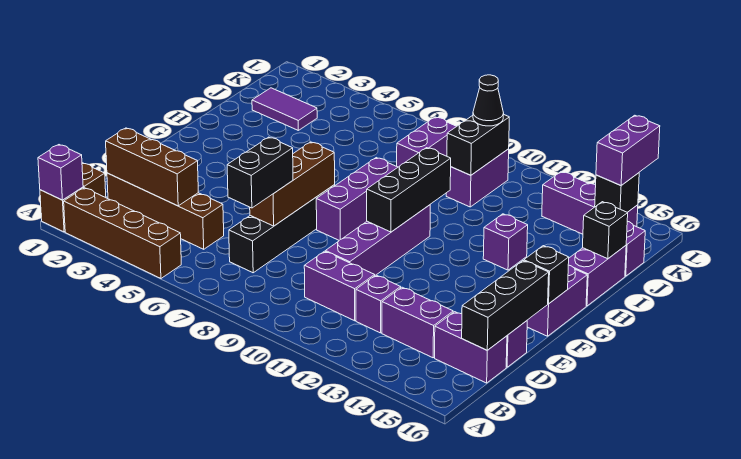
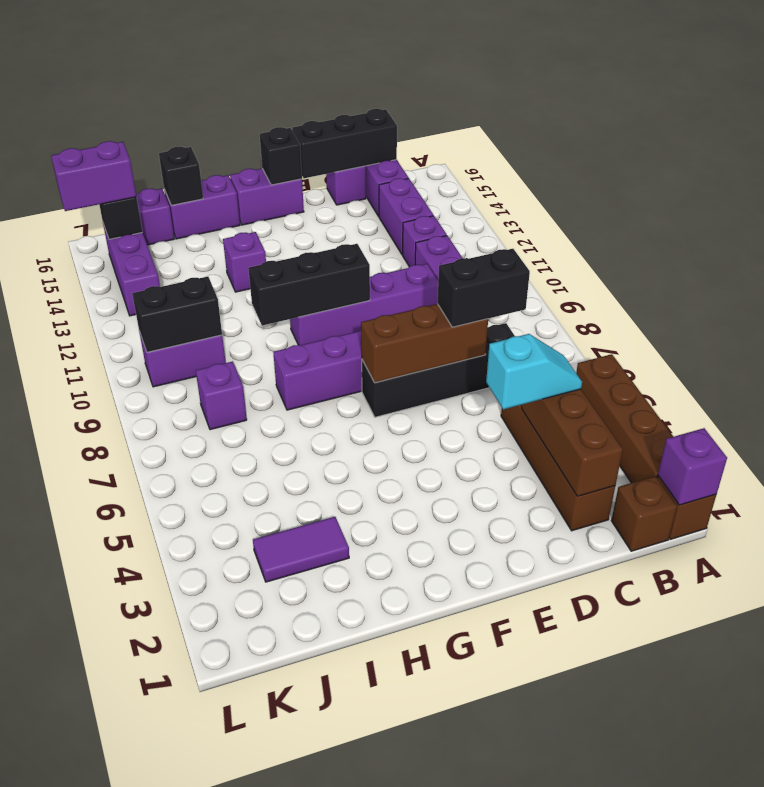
none -> cyan 1x2 slope [486,334,582,409]
purple 1x2 tile [252,88,317,130] -> purple 1x2 tile turned to [253,517,349,582]
purple 1x2 brick [397,117,457,167] -> purple 1x1 brick [196,361,247,430]
black 1x1 cone [473,75,503,126] -> none

